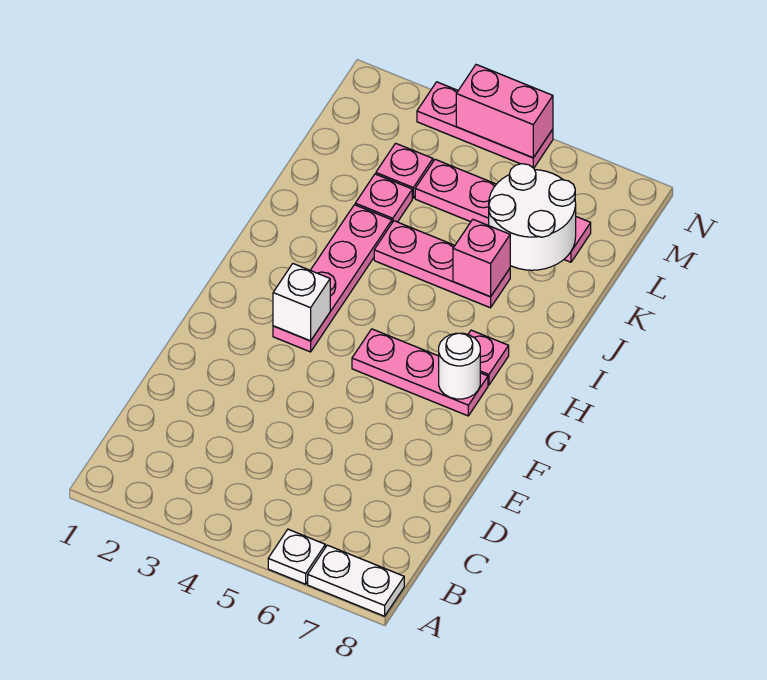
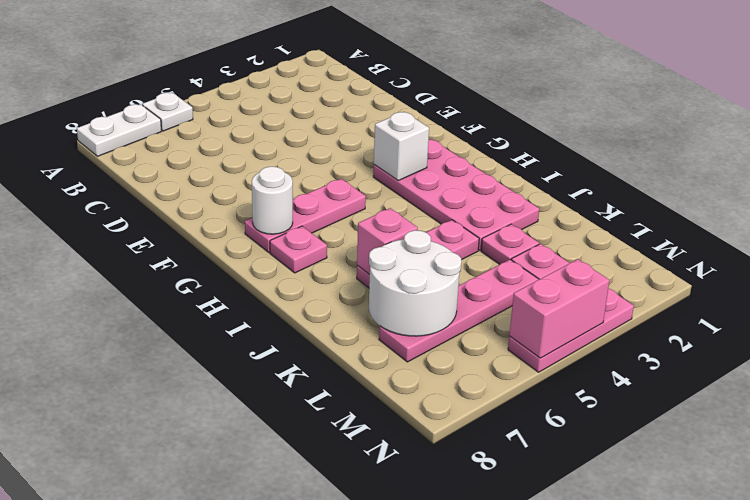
pink 1x4 plate [273,205,392,352] -> pink 2x4 plate [373,139,539,250]

